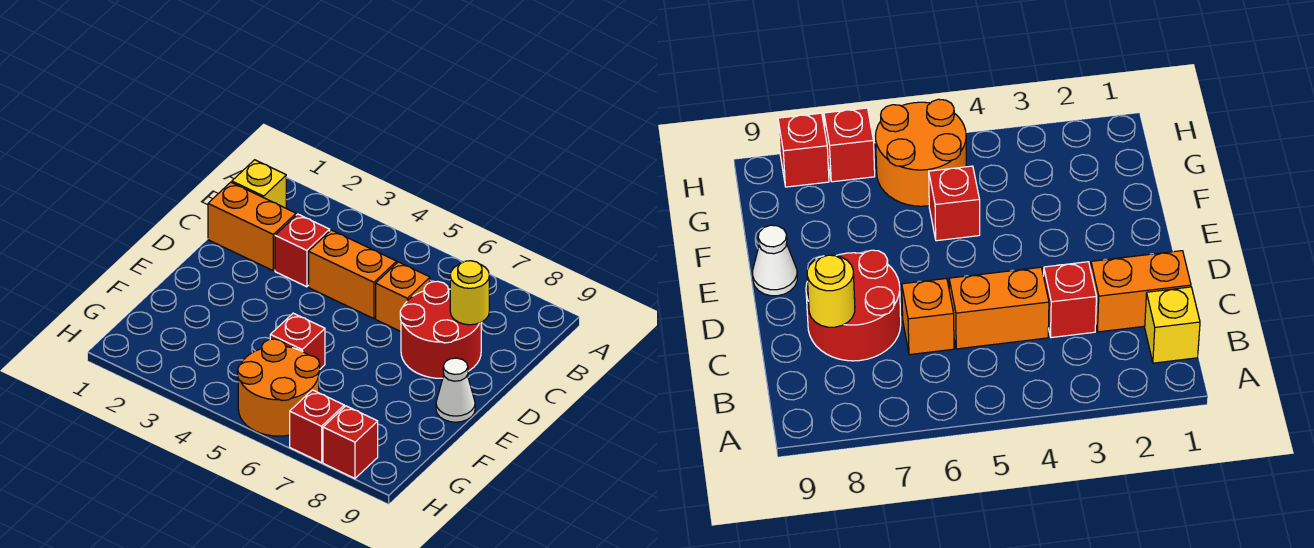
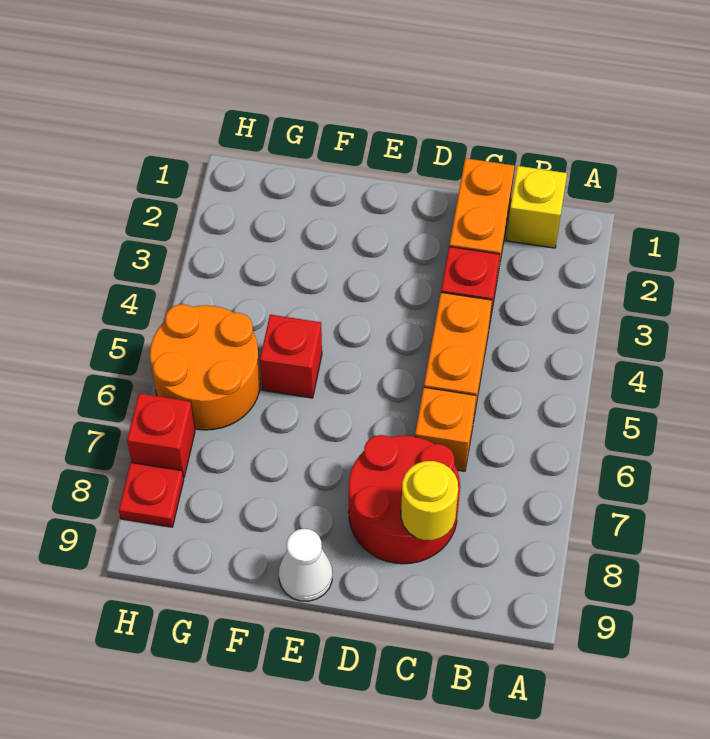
red 1x1 brick [323,406,378,478] -> red 1x1 plate [119,463,184,527]

